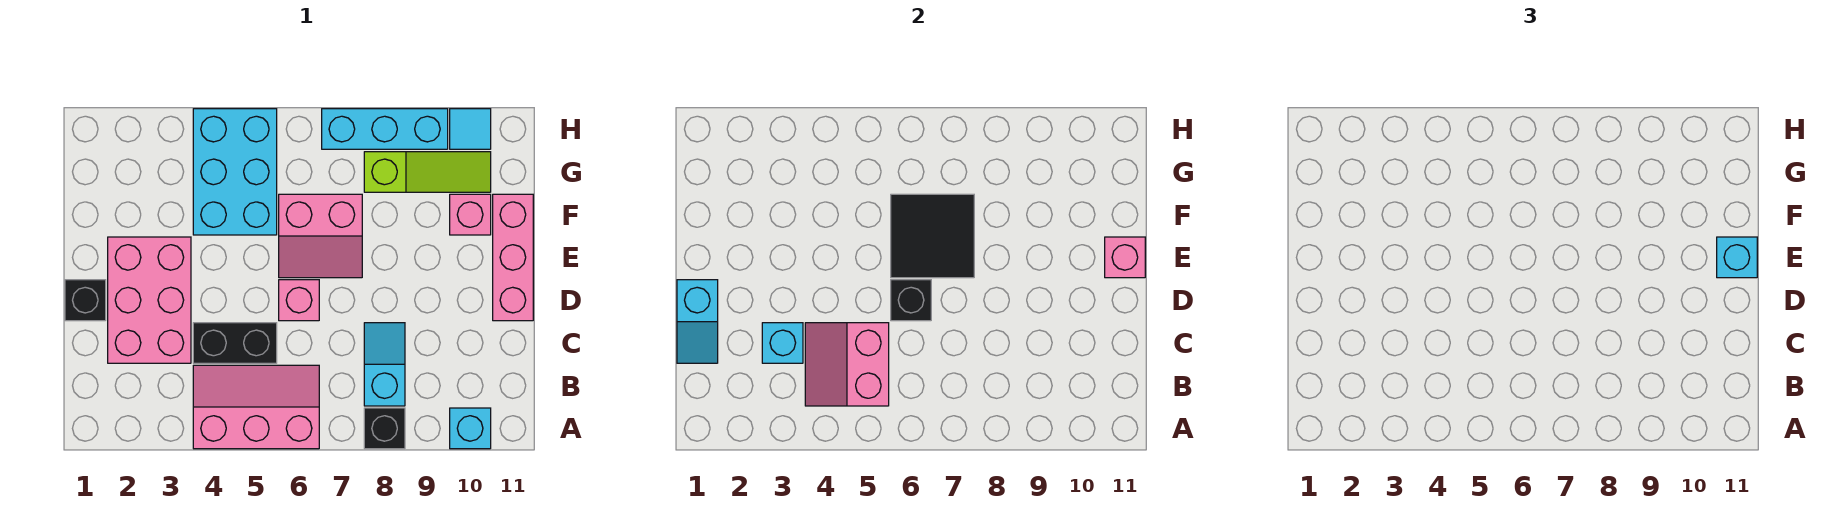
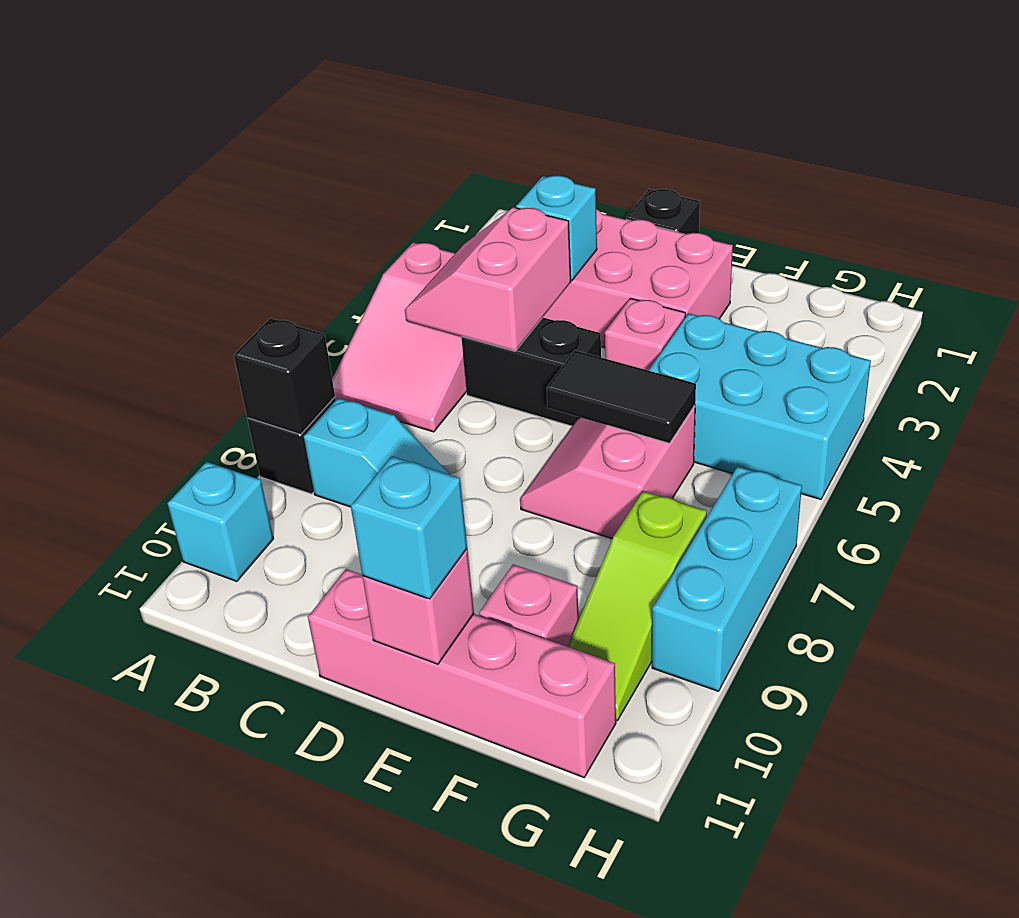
pink 2x3 slope [193,365,319,449] -> pink 2x3 slope turned to [332,242,467,432]
pink 2x2 slope [805,323,889,406] -> pink 2x2 slope turned to [405,207,571,351]
cyan 1x2 slope [677,280,718,363] -> none
black 1x2 brick [193,323,277,363] -> black 1x2 brick turned to [461,318,601,426]
pink 1x1 brick [279,280,319,321] -> pink 1x1 brick moved to [605,298,685,370]
black 1x1 brick [891,280,931,321] -> black 1x1 brick moved to [234,318,335,435]
pink 1x3 brick [493,194,533,321] -> pink 1x4 brick [308,569,616,777]
black 2x2 tile [891,194,974,278] -> black 1x2 tile [546,351,696,443]
cyan 1x1 tile [450,109,491,149] -> none

